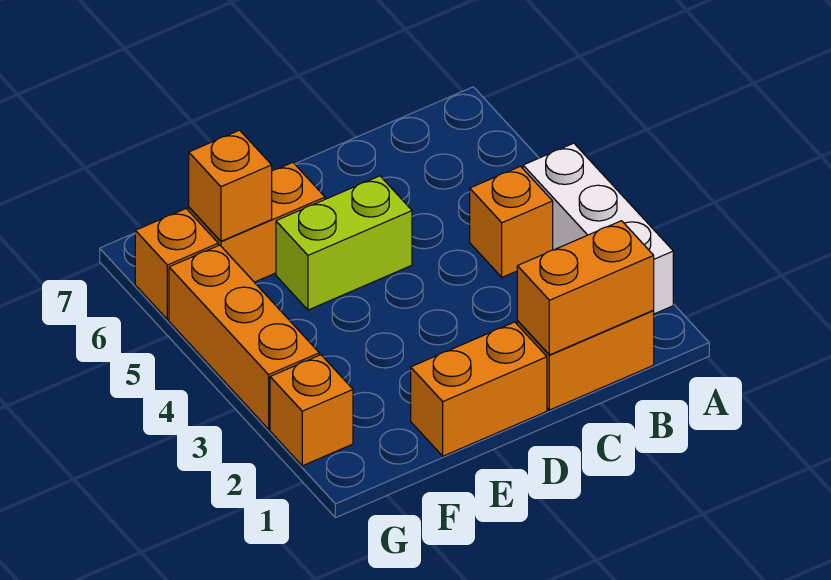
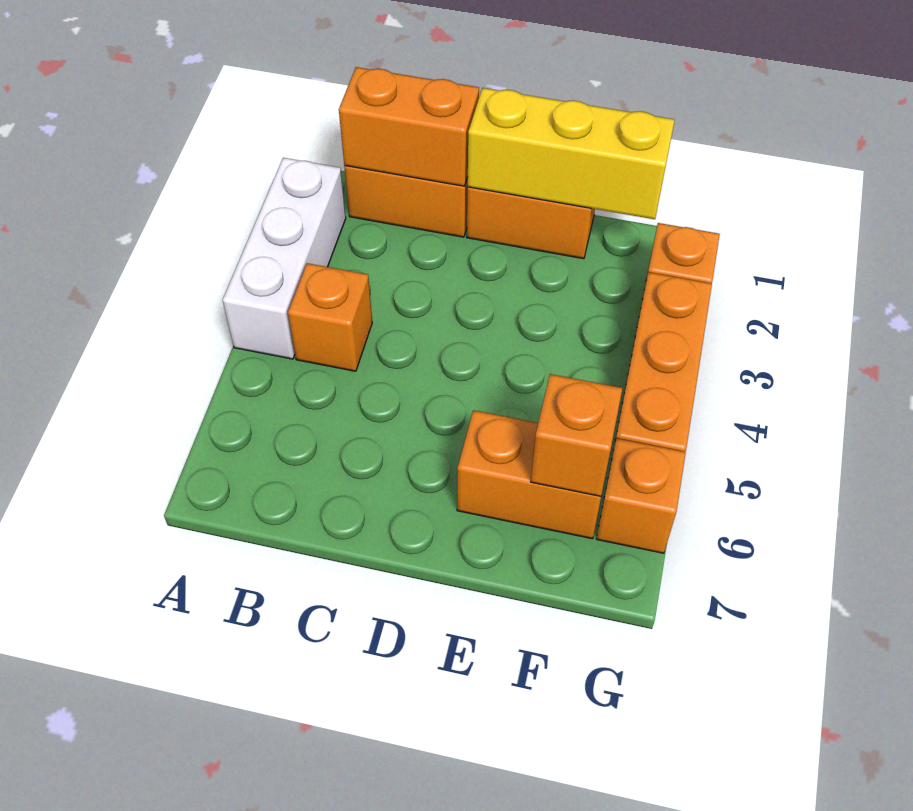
none -> yellow 1x3 brick [467,88,675,219]
lime 1x2 brick [276,176,412,310] -> none

